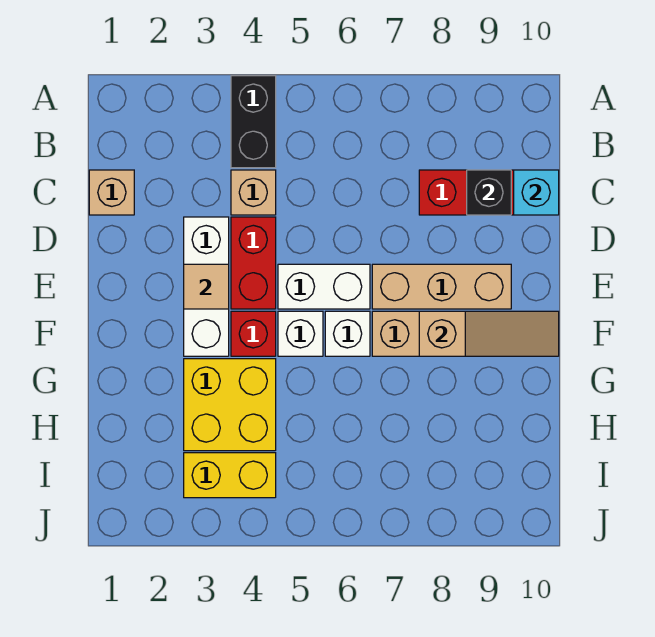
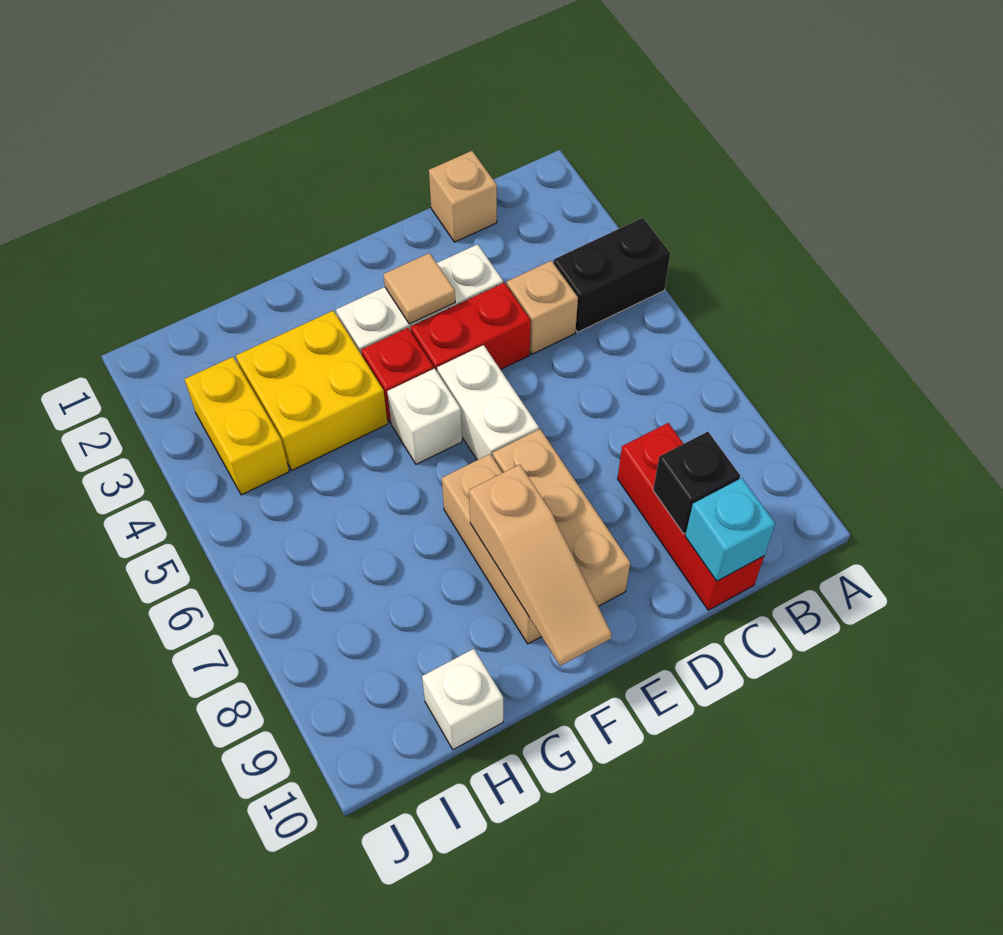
white 1x1 brick [325,311,370,356] -> white 1x1 brick moved to [422,649,503,750]

